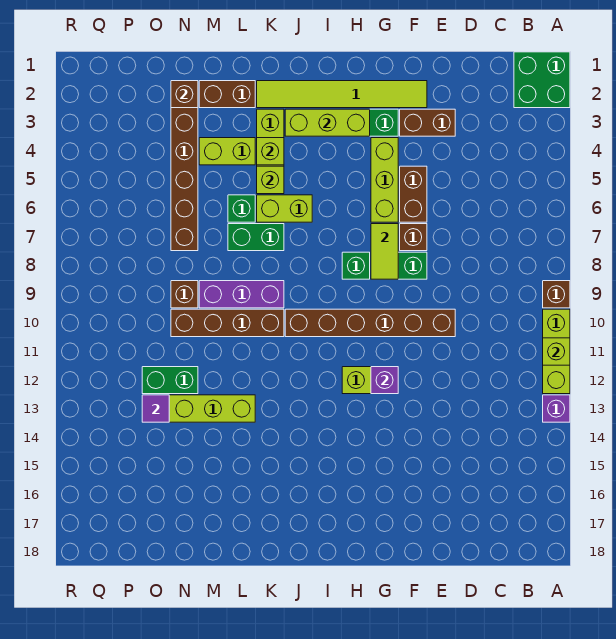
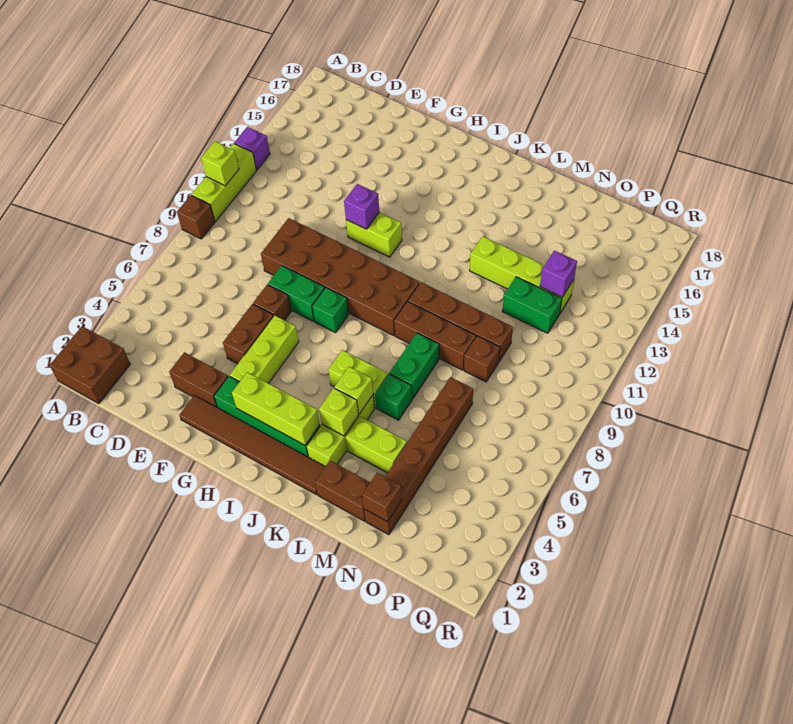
green 2x2 brick [514,52,570,108] -> brown 2x2 brick [50,326,130,403]
brown 1x6 brick [285,309,455,337] -> brown 2x6 brick [261,218,420,336]
lime 1x6 tile [257,81,427,108] -> brown 1x6 tile [179,395,325,495]
lime 1x2 tile [371,224,398,279] -> none
green 1x2 brick [228,224,284,251] -> green 1x2 brick turned to [389,333,439,399]
purple 1x3 brick [199,281,284,308] -> brown 1x3 brick [394,301,476,370]
purple 1x1 tile [142,395,169,422] -> purple 1x1 brick [540,251,577,297]

